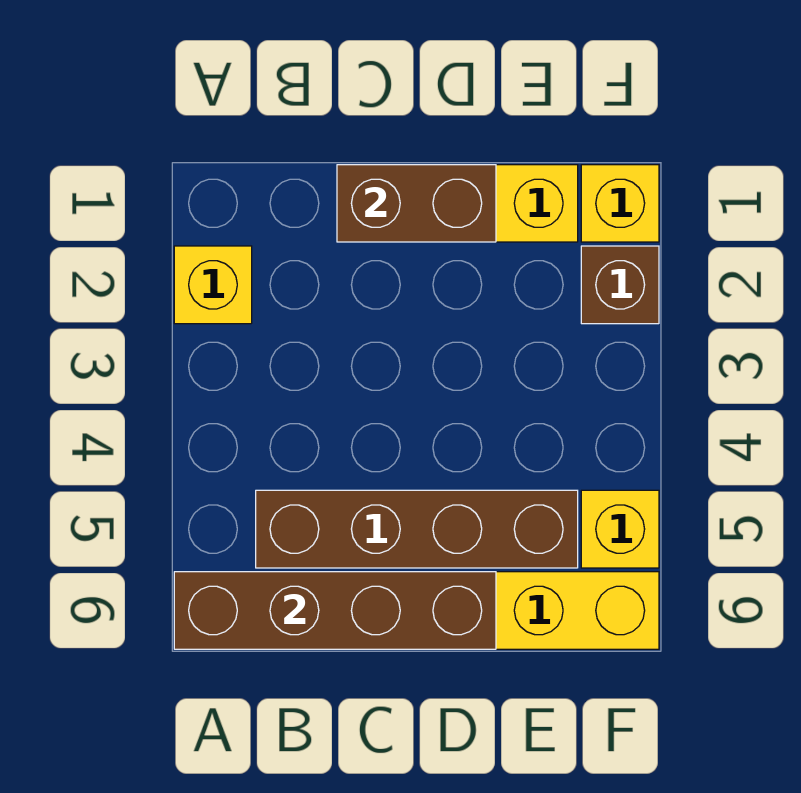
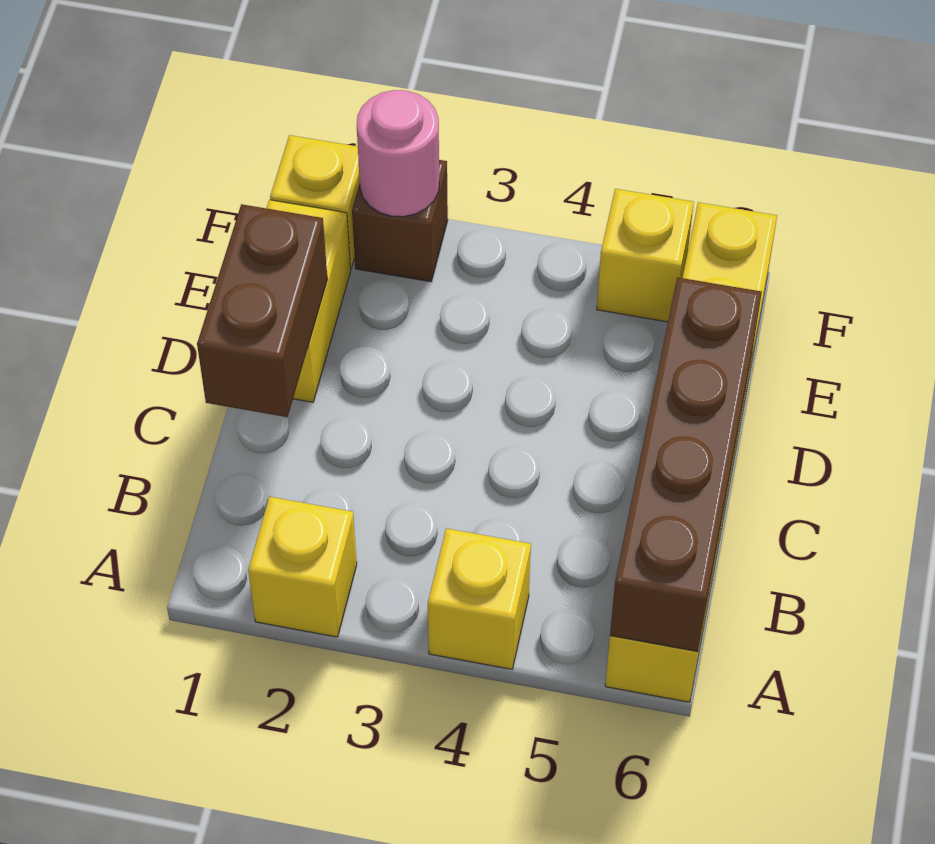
none -> yellow 1x1 brick [428,528,531,669]
brown 1x4 brick [256,490,578,568] -> none
none -> pink 1x1 round brick [357,90,439,217]

